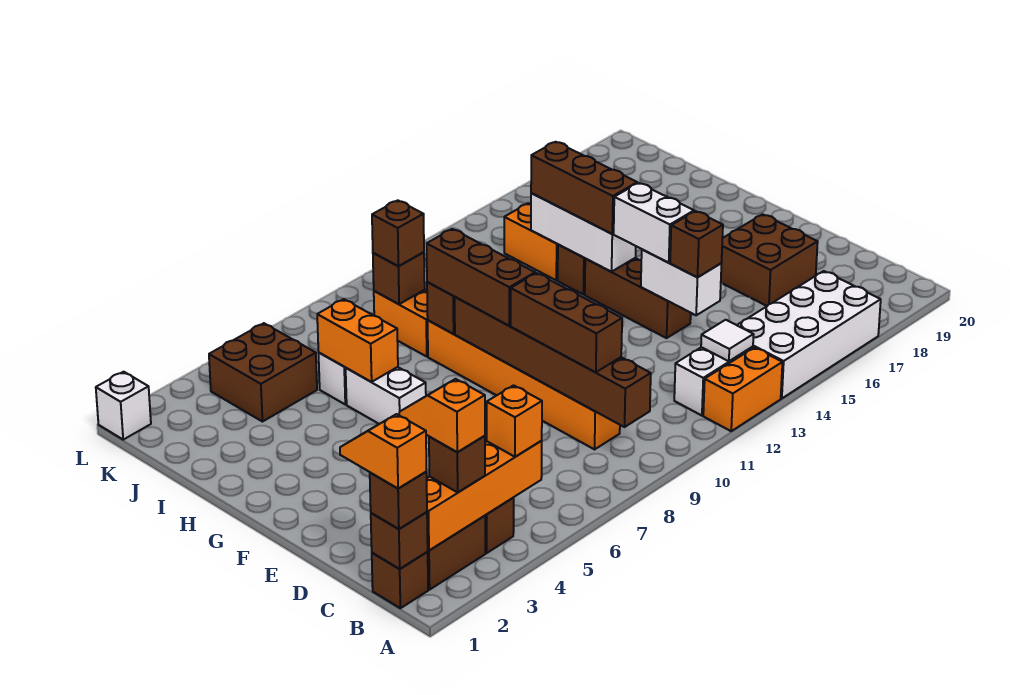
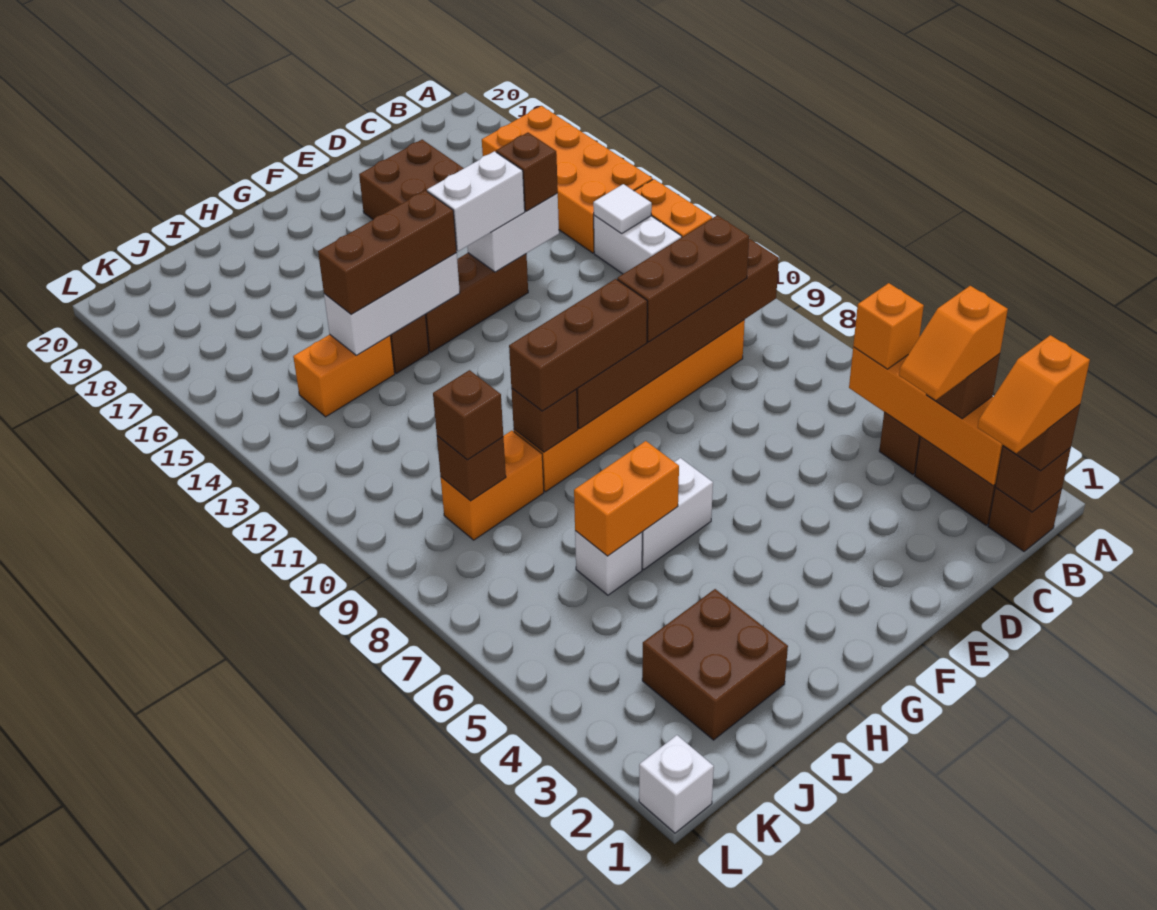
white 2x4 brick [737,271,881,399] -> orange 2x4 brick [482,106,653,253]
brown 2x2 brick [209,323,317,422] -> brown 2x2 brick moved to [642,589,788,740]

